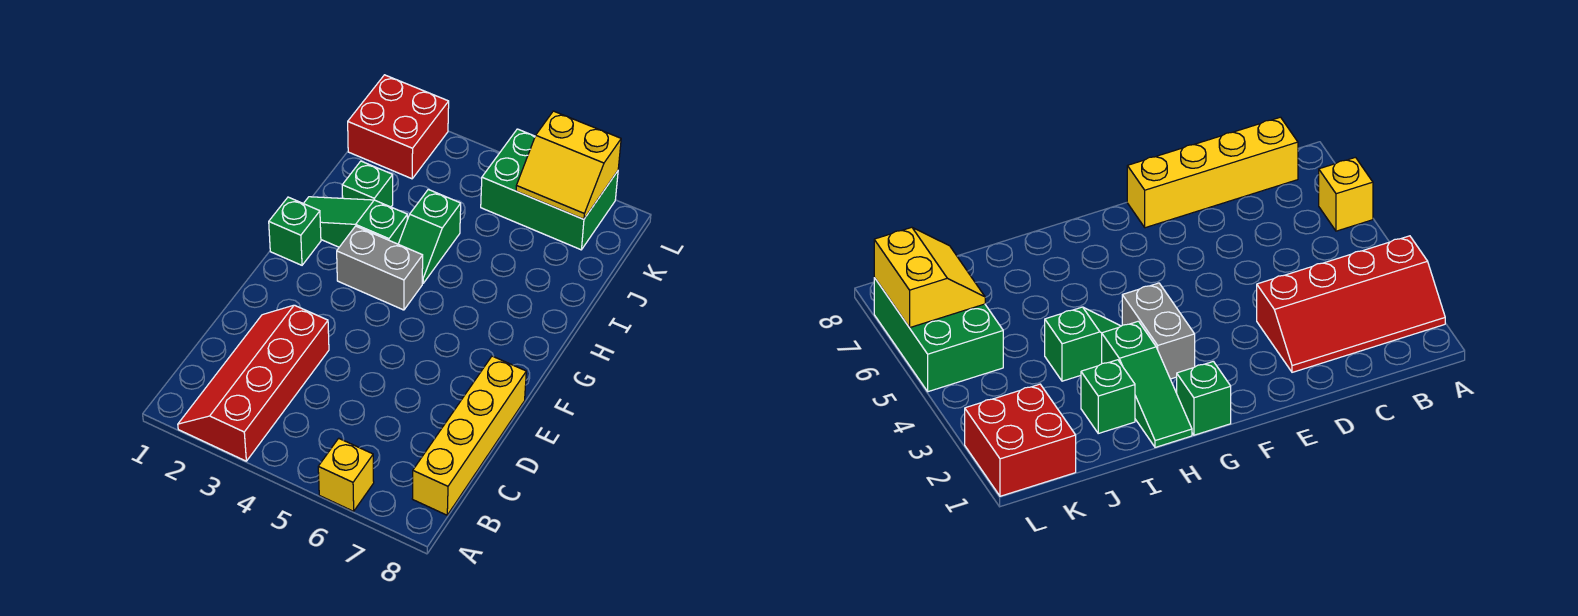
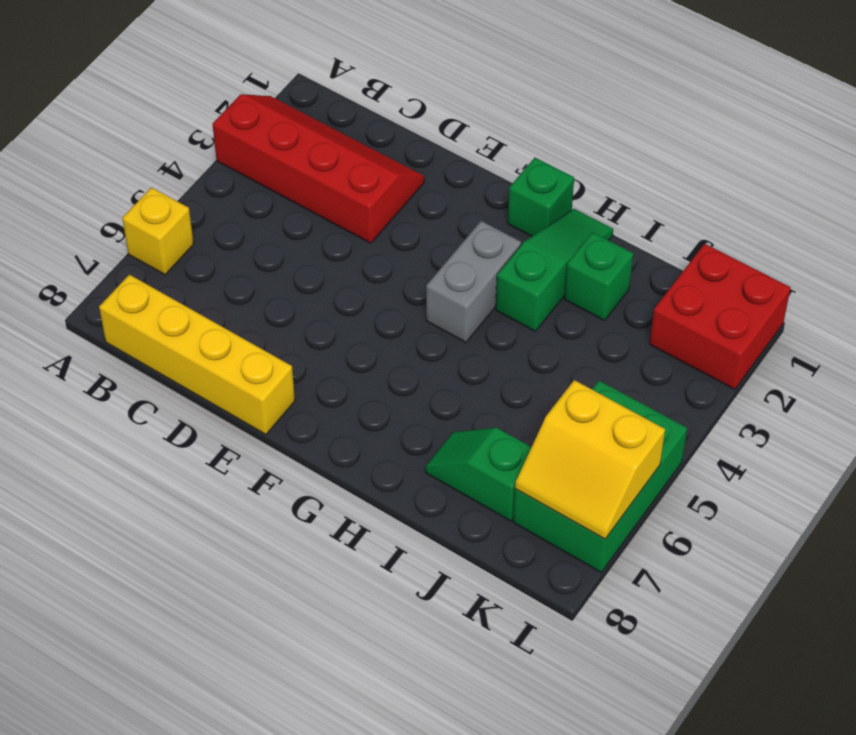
green 1x2 slope [399,189,461,283] -> green 1x2 slope moved to [425,428,531,521]
yellow 2x2 slope [516,111,621,219] -> yellow 2x2 slope turned to [515,380,665,539]

